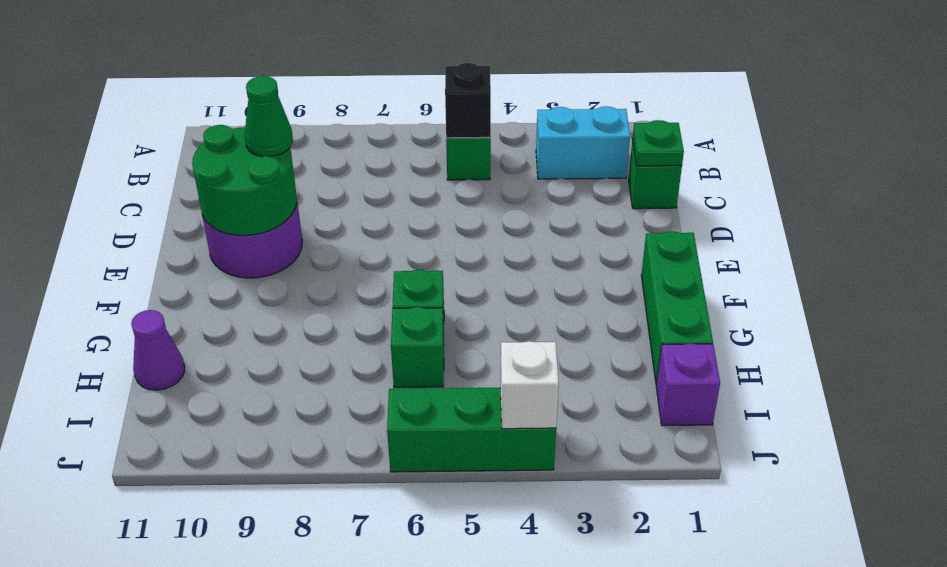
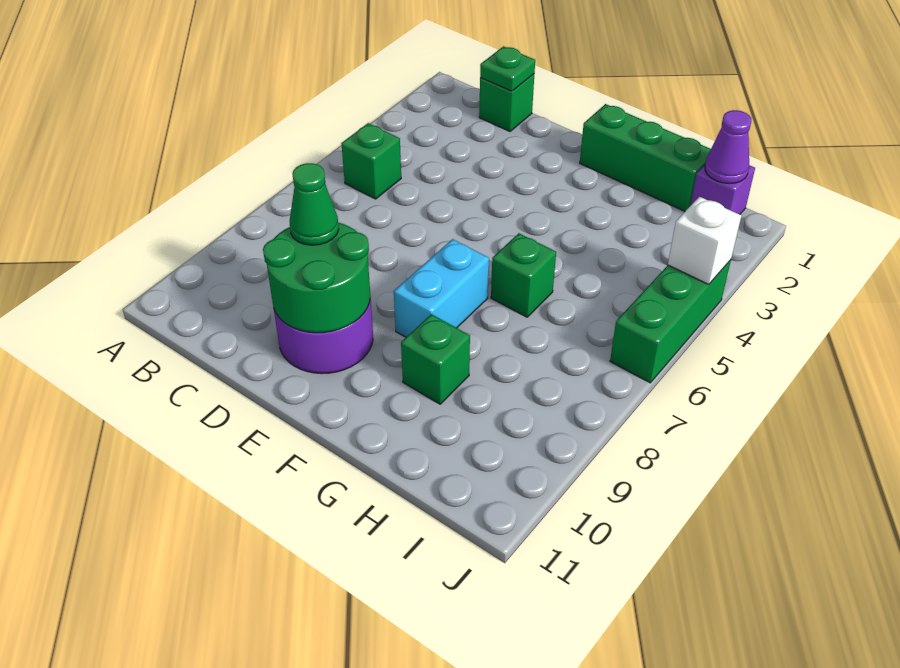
cyan 1x2 brick [536,106,630,179] -> cyan 1x2 brick moved to [394,239,489,337]
black 1x1 brick [445,63,491,138] -> none
green 1x1 brick [391,307,444,388] -> green 1x1 brick moved to [401,314,470,404]
purple 1x1 cone [131,310,185,390] -> purple 1x1 cone moved to [705,110,751,184]

